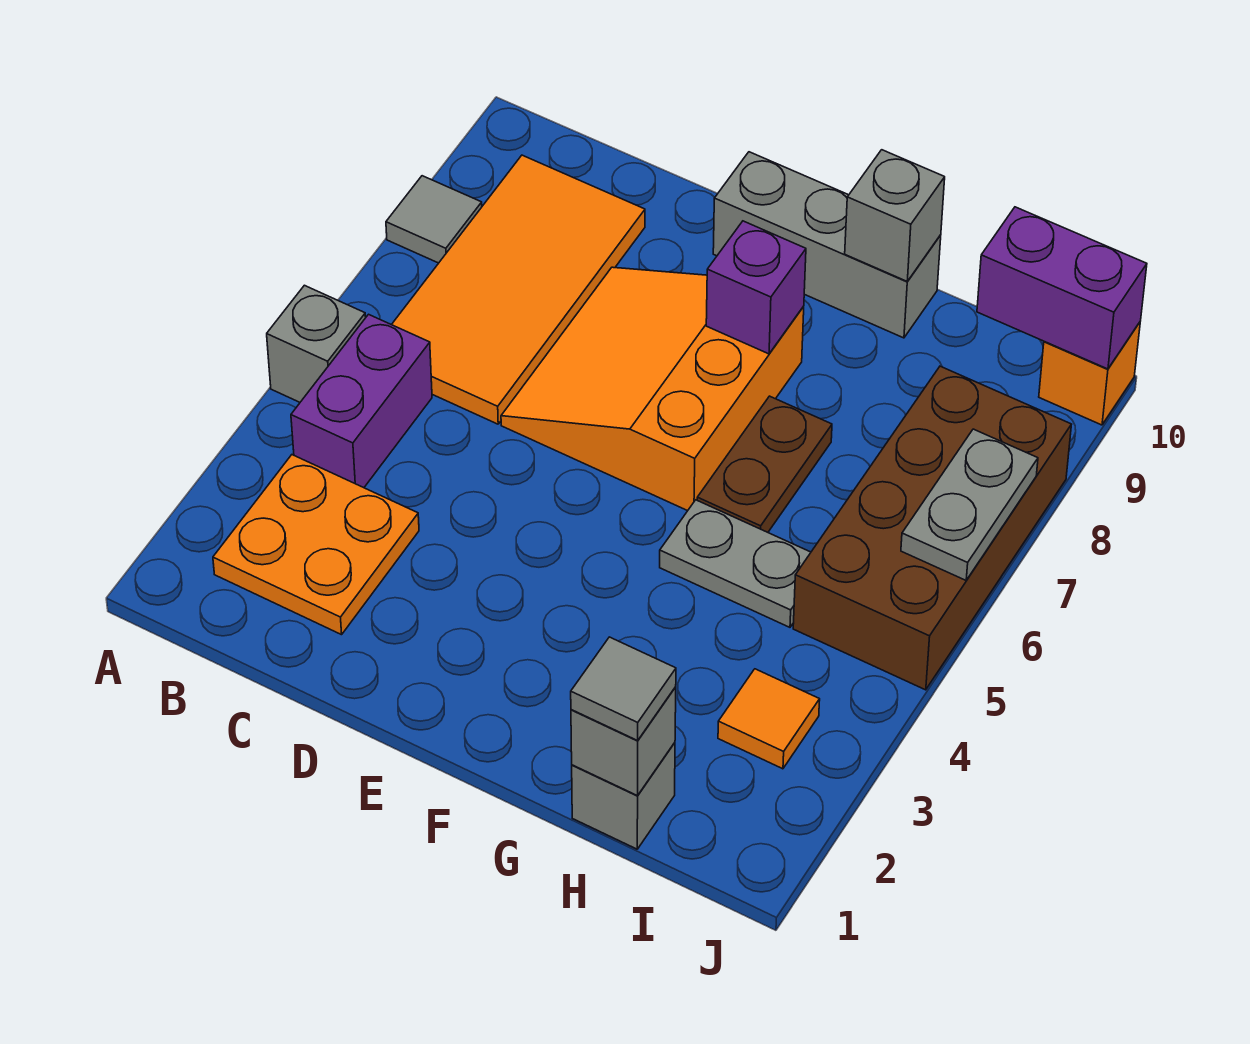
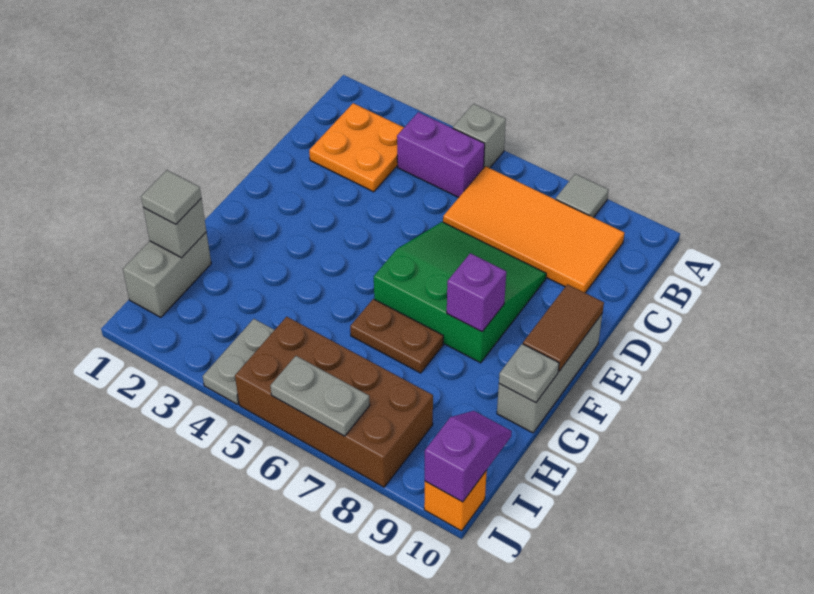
orange 3x3 slope [501,267,804,511] -> green 3x3 slope [374,222,546,363]
none -> brown 1x2 tile [523,284,604,371]
grey 1x2 plate [660,500,811,627] -> grey 1x2 plate moved to [203,319,274,404]
grey 1x1 brick [845,150,945,281] -> grey 1x1 plate [499,344,559,403]
grey 1x1 brick [572,743,675,849] -> grey 1x2 brick [123,232,211,317]
orange 1x1 tile [718,669,820,769] -> none
purple 1x2 brick [977,207,1147,369] -> purple 1x2 slope [425,411,512,502]

